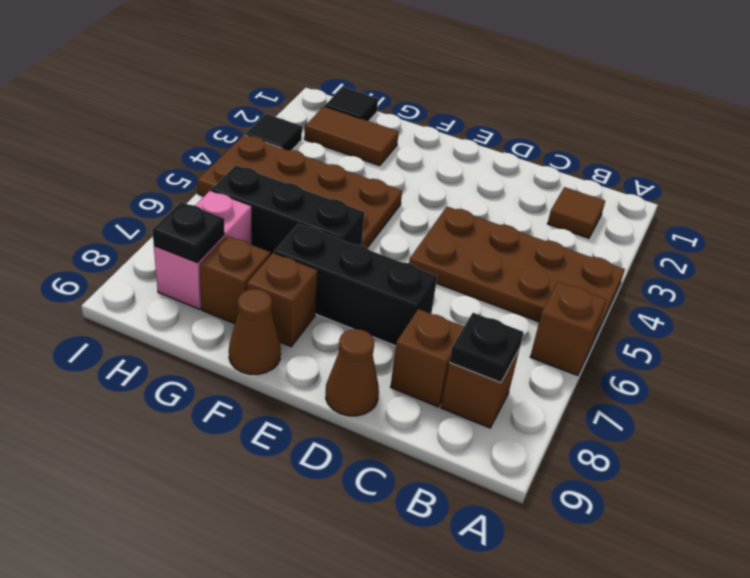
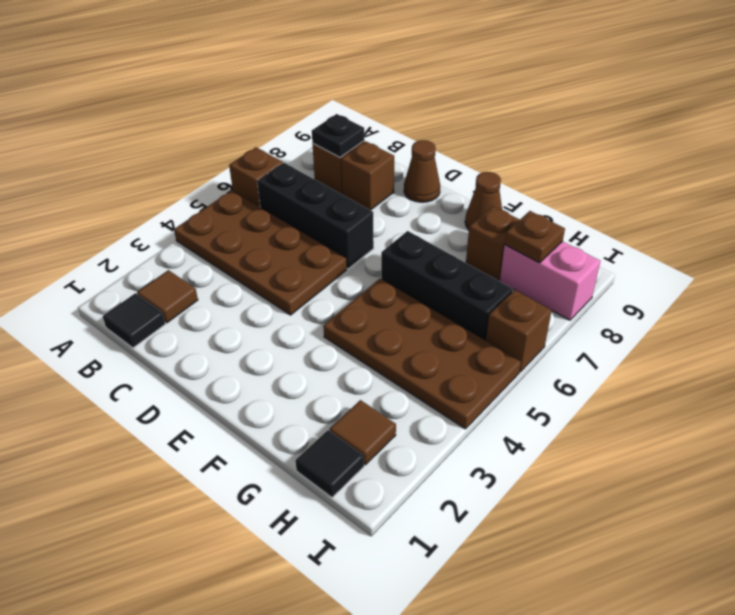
black 1x3 brick [274,224,437,346] -> black 1x3 brick moved to [257,163,374,269]
brown 1x1 brick [247,253,318,347] -> brown 1x1 brick moved to [486,290,552,372]
brown 1x2 tile [304,106,399,166] -> brown 1x1 tile [330,400,396,465]
pink 1x2 brick [154,191,251,309] -> pink 1x2 brick turned to [500,241,600,320]
black 1x1 plate [152,202,225,263] -> brown 1x1 plate [505,211,565,263]
black 1x1 tile [245,114,302,150] -> black 1x1 tile moved to [103,293,165,348]

